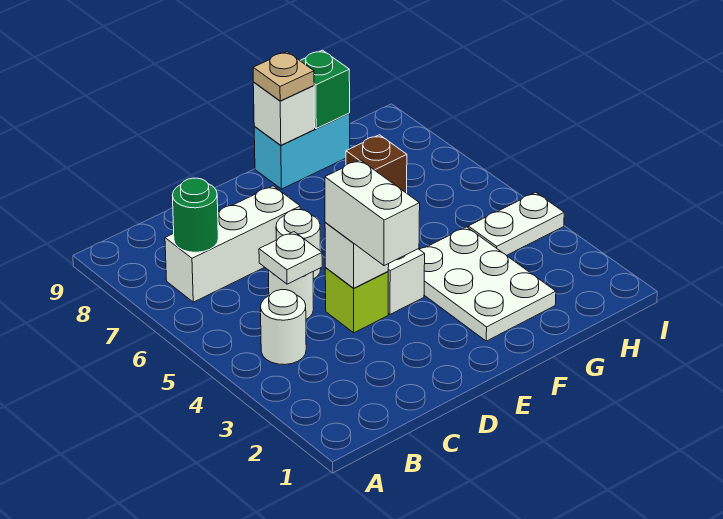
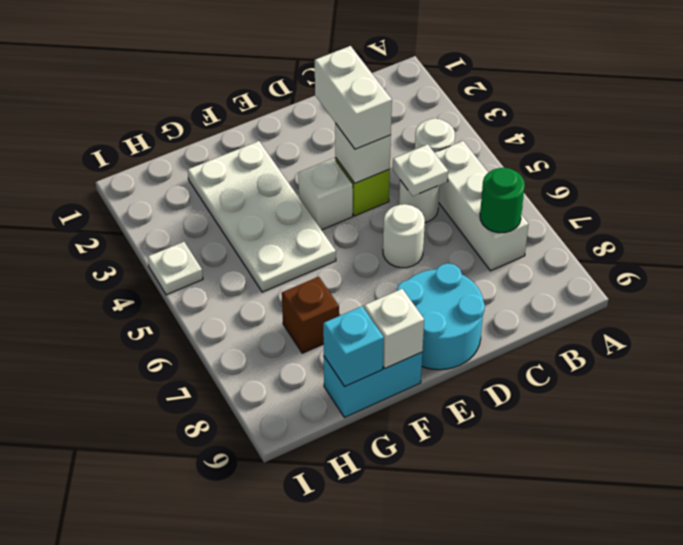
white 1x3 brick [165,186,300,302] -> white 1x3 brick turned to [435,141,529,271]
none -> cyan 2x2 round brick [397,263,485,370]
white 2x3 plate [419,227,556,341] -> white 2x4 plate [188,141,336,292]
tan 1x1 plate [253,52,314,101] -> none
green 1x1 brick [300,50,350,128] -> cyan 1x1 brick [323,306,384,386]
white 1x2 plate [468,192,564,256] -> white 1x1 plate [148,242,203,295]

